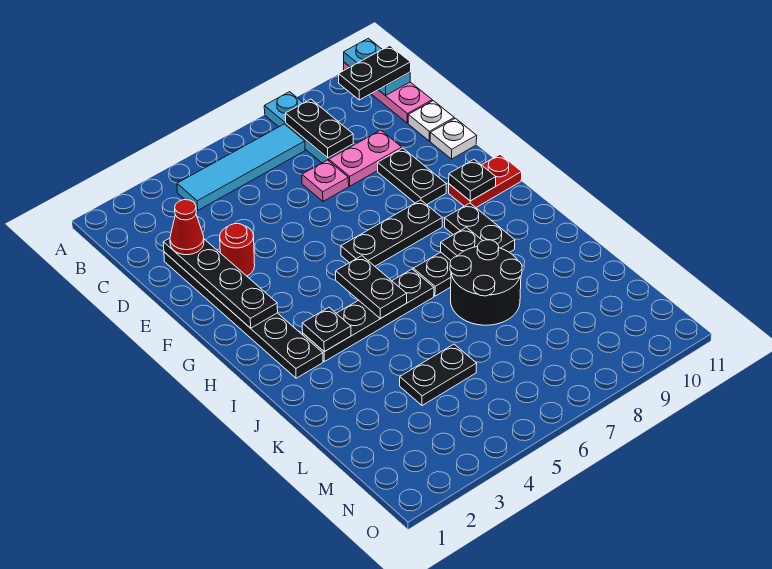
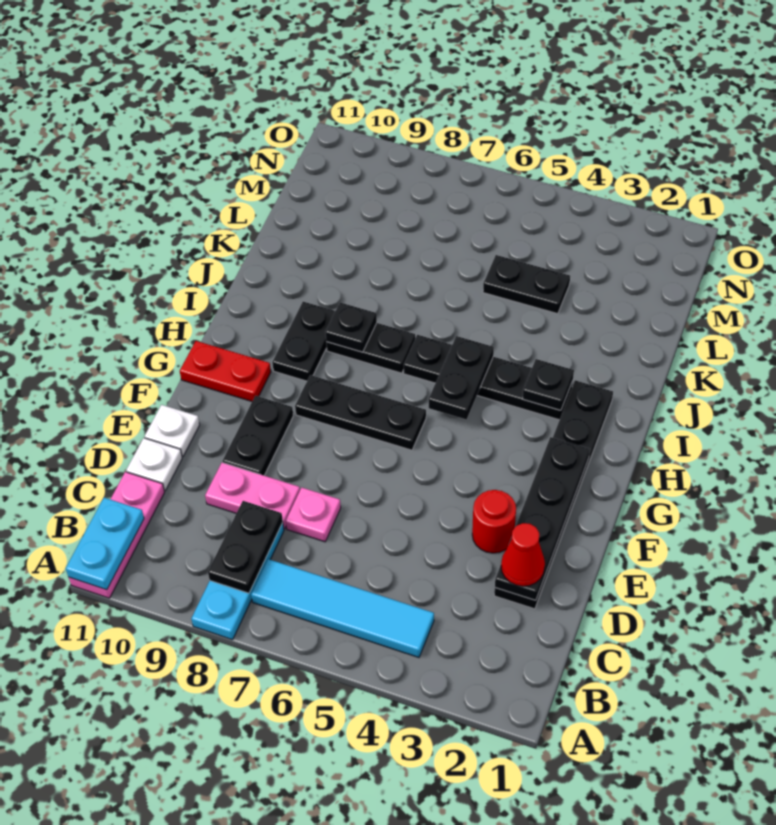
black 1x2 plate [339,46,411,100] -> none
black 1x1 plate [449,159,496,201] -> none
black 2x2 round brick [450,240,522,325] -> none

